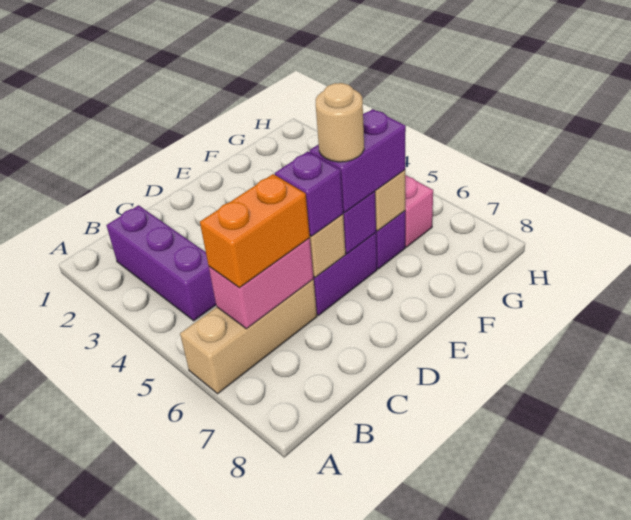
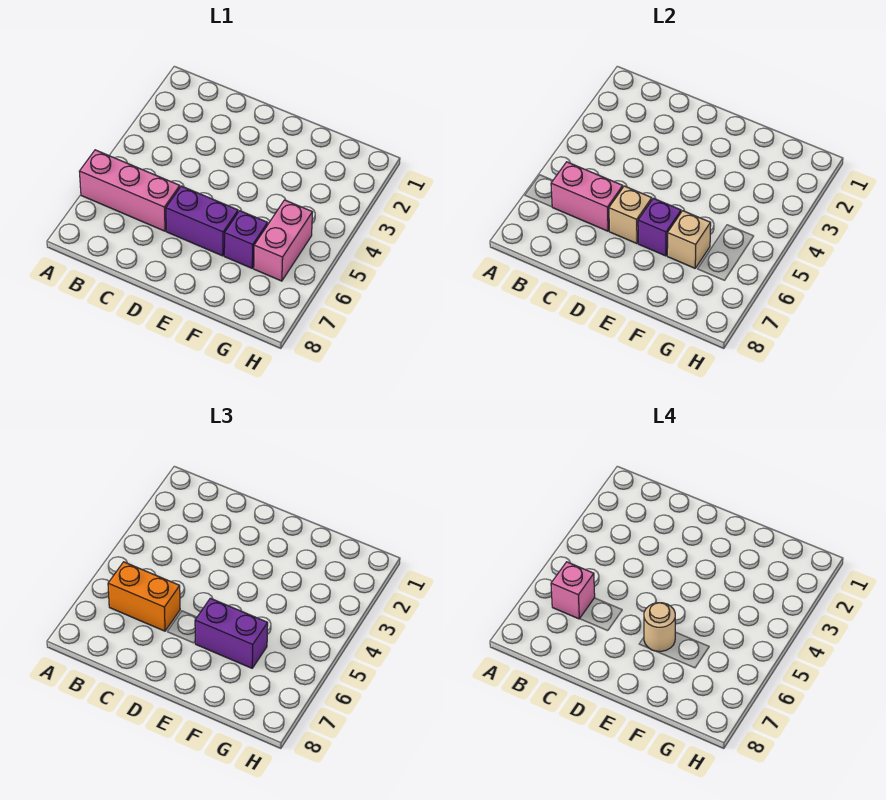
tan 1x3 brick [180,280,317,394] -> pink 1x3 brick [79,150,180,231]
purple 1x3 brick [107,205,216,321] -> none
none -> pink 1x1 brick [551,562,595,619]
purple 1x1 brick [275,151,343,236] -> none

